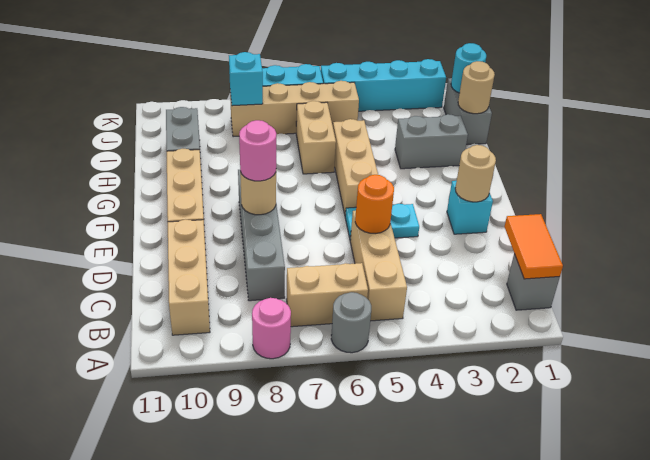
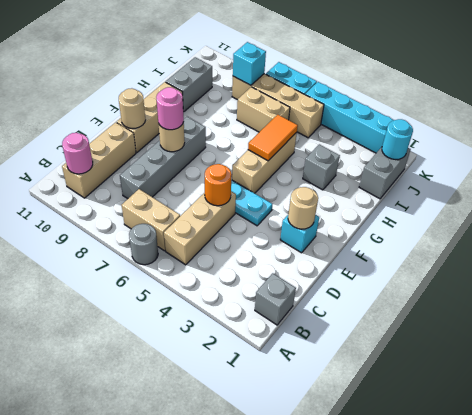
pink 1x1 round brick [252,298,291,359] -> pink 1x1 round brick moved to [62,133,93,174]
orange 1x2 tile [504,214,563,279] -> orange 1x2 tile moved to [248,115,298,161]
grey 1x2 brick [395,114,468,169] -> grey 1x1 brick [303,144,340,190]
tan 1x2 brick [296,101,336,174] -> tan 1x2 brick turned to [237,87,290,132]
tan 1x1 round brick [458,61,495,114] -> tan 1x1 round brick moved to [119,88,145,129]

